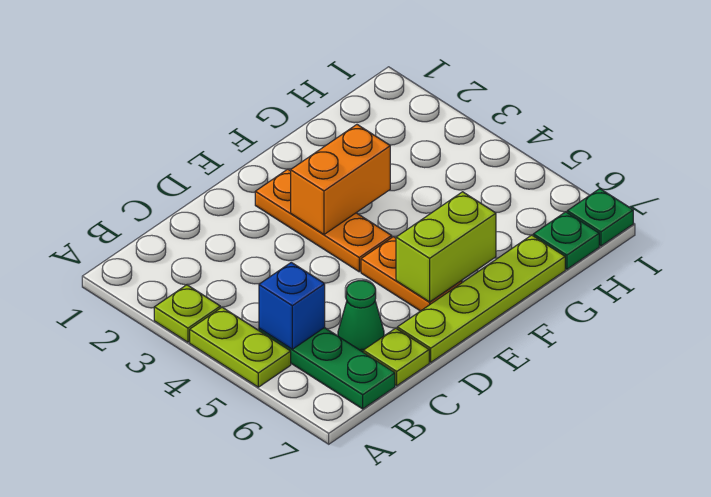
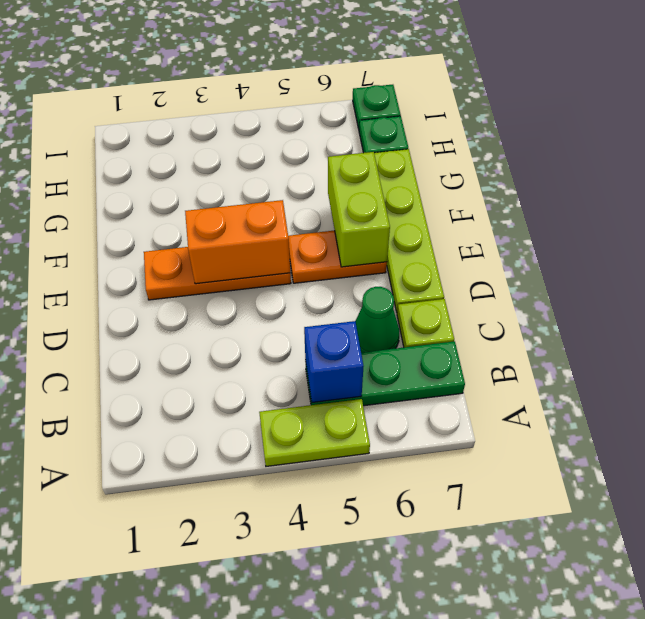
lime 1x1 plate [154,285,220,342] -> none
orange 1x2 brick [291,125,390,234] -> orange 1x2 brick turned to [185,200,290,284]

